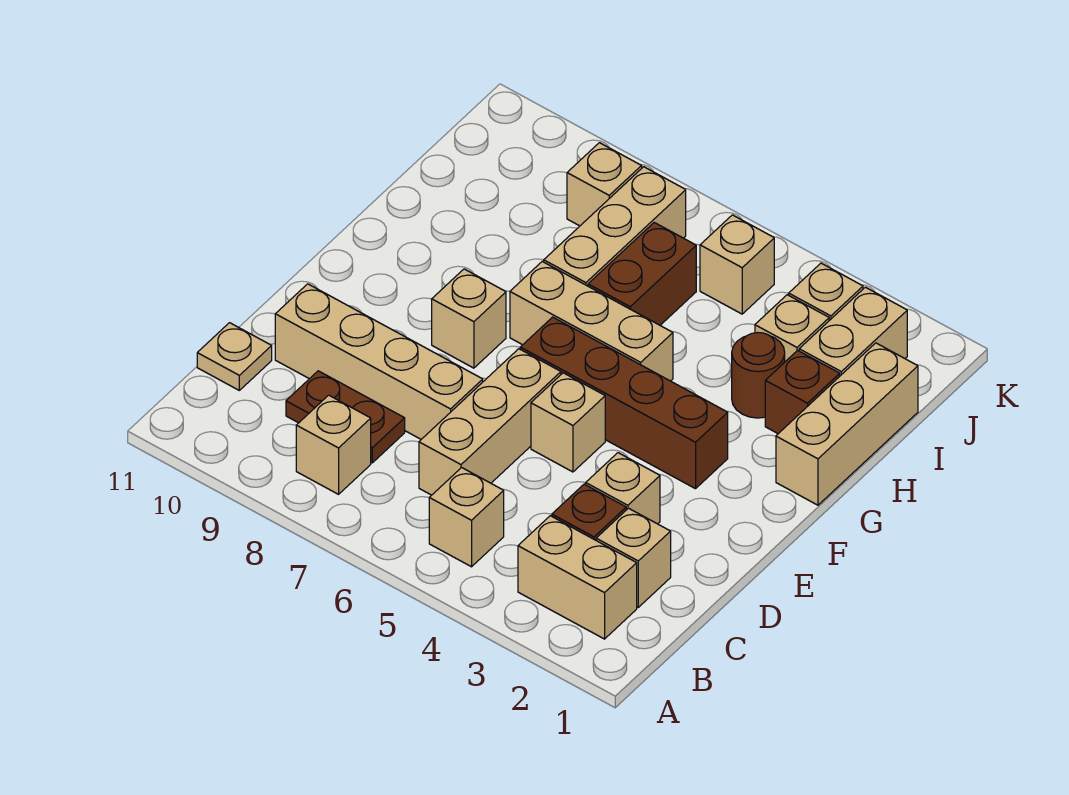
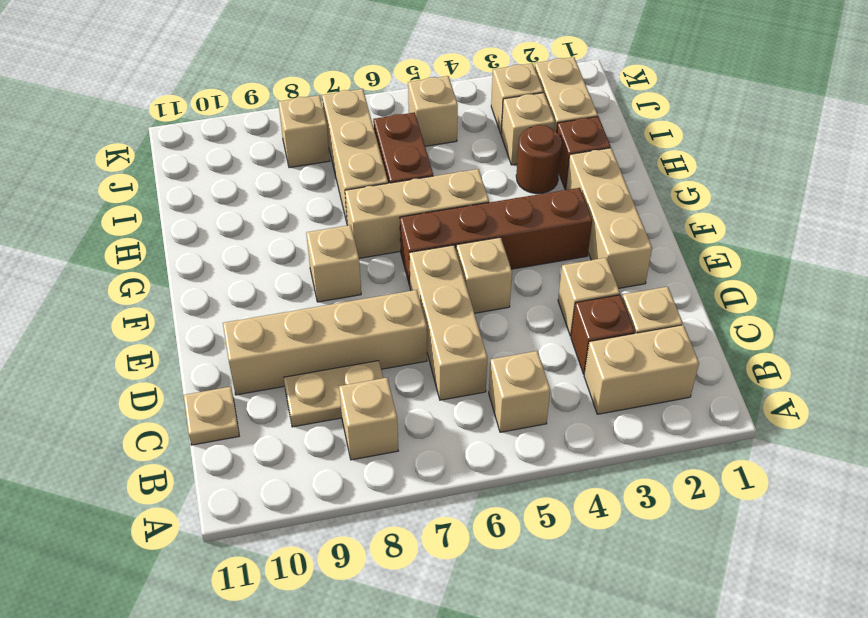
brown 1x2 plate [286,371,405,463] -> tan 1x2 plate [284,361,383,427]
tan 1x3 brick [776,343,918,505] -> tan 1x3 brick moved to [566,148,652,288]

